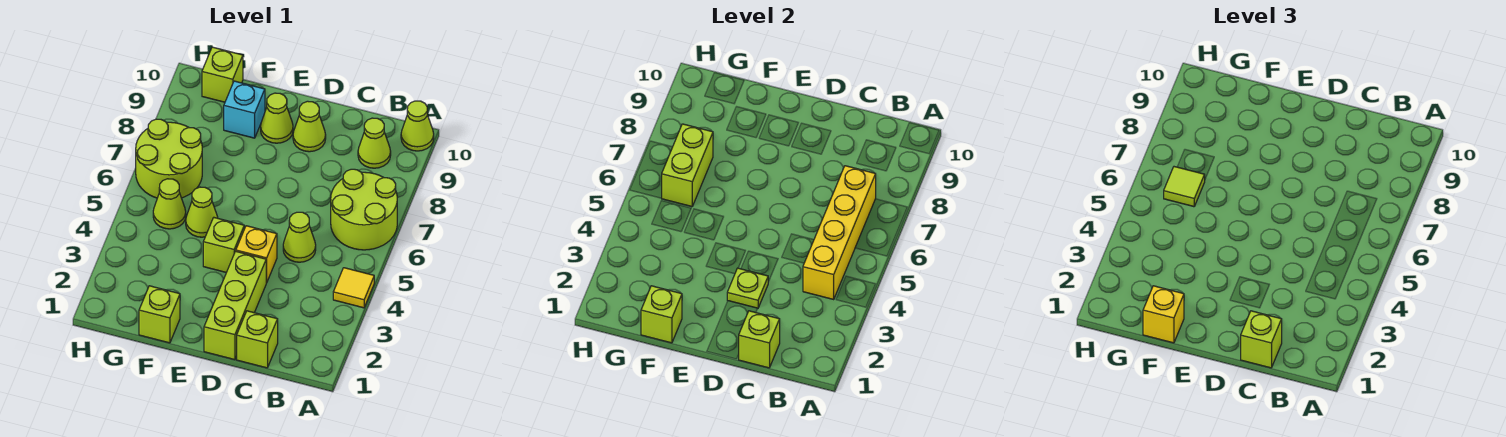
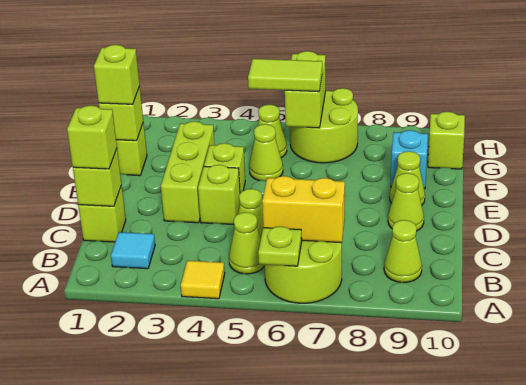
lime 1x1 cone [401,101,434,151] -> lime 1x1 cone moved to [229,212,264,274]
none -> cyan 1x1 tile [111,232,155,269]
yellow 1x4 brick [803,166,876,299] -> yellow 1x2 brick [262,176,345,243]
lime 1x3 brick [204,251,266,360] -> lime 1x3 brick turned to [161,121,215,223]
lime 1x1 plate [727,268,768,308] -> lime 1x1 plate moved to [258,226,302,266]
yellow 1x1 brick [236,226,277,283] -> lime 1x1 brick [198,165,240,225]
yellow 1x1 brick [1143,286,1184,343] -> lime 1x1 brick [94,45,140,104]
lime 1x2 brick [662,124,713,207] -> lime 1x2 brick turned to [285,51,326,128]
lime 1x1 tile [1164,167,1205,207] -> lime 1x2 tile [248,59,322,92]

